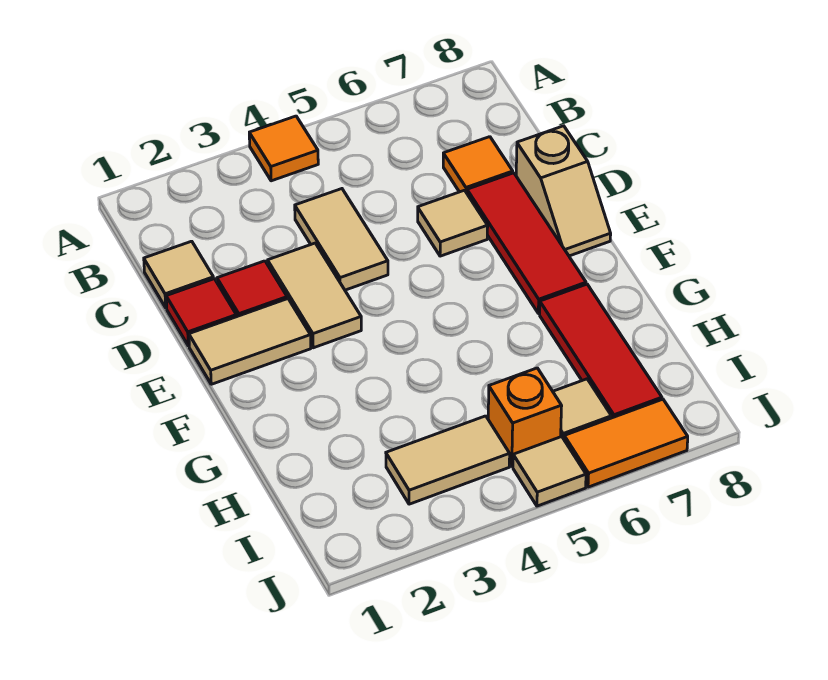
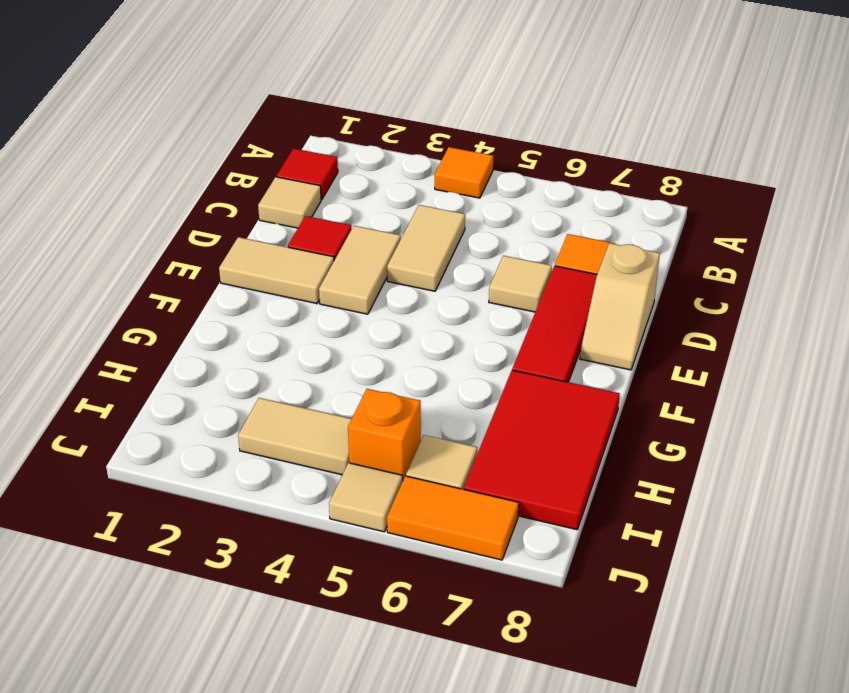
red 1x1 tile [166,279,236,346] -> red 1x1 tile moved to [277,149,338,200]
red 1x3 tile [540,284,662,418] -> red 2x3 tile [464,370,620,530]

